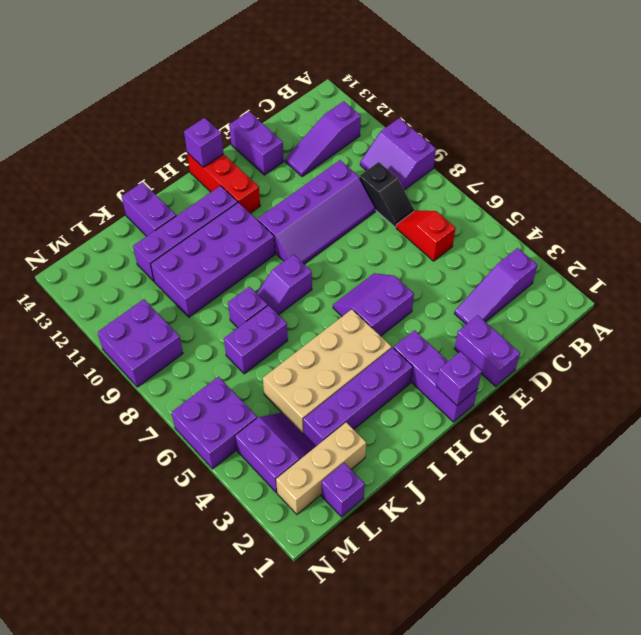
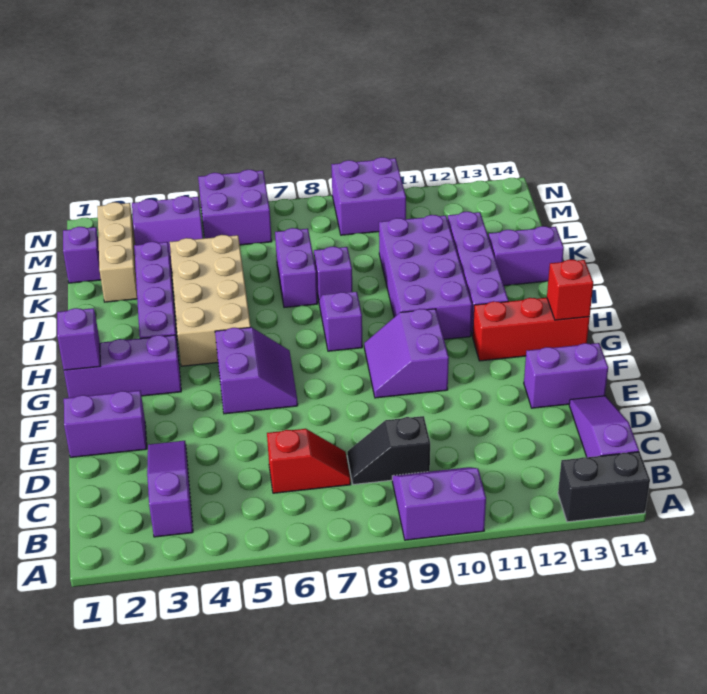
none -> black 1x2 brick [558,452,650,522]
purple 1x3 slope [285,101,361,177] -> purple 1x3 slope moved to [569,396,639,457]
purple 2x4 slope [258,160,376,264] -> purple 2x2 slope [364,309,449,398]
purple 1x1 brick [184,118,224,167] -> red 1x1 brick [547,260,593,320]

